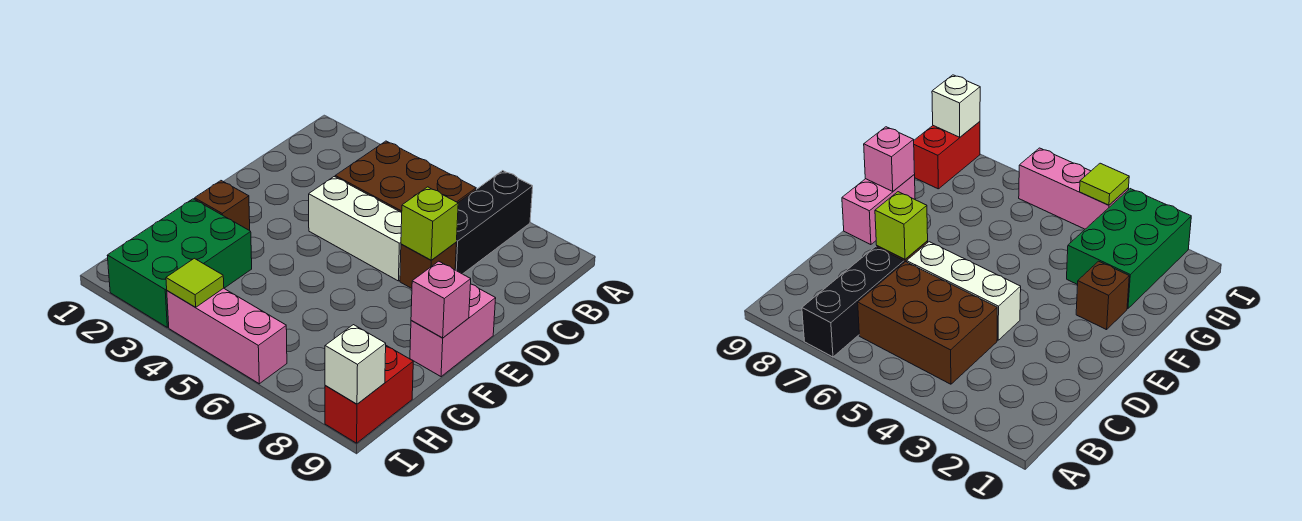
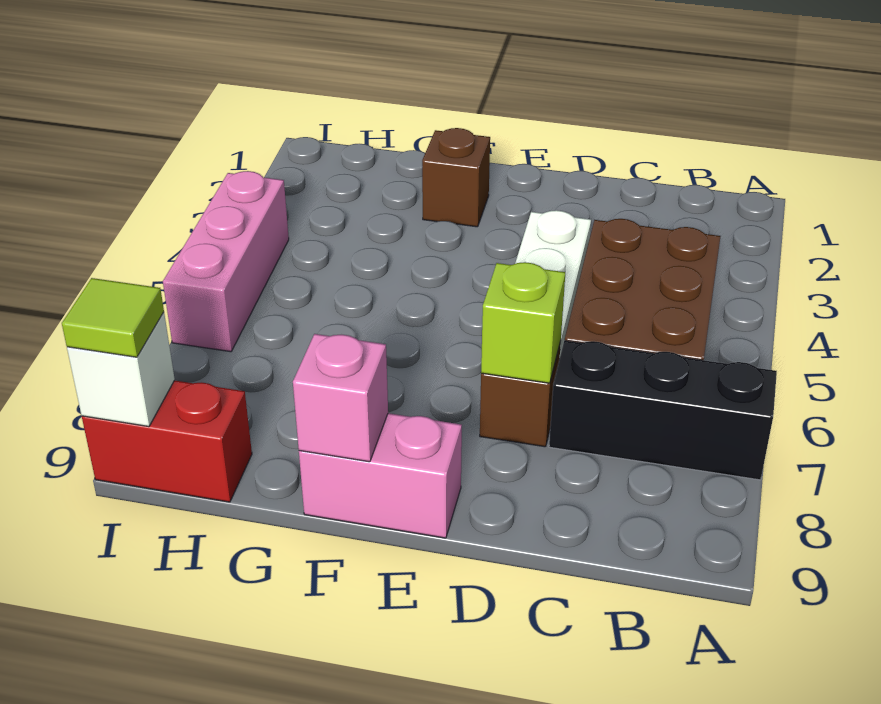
green 2x3 brick [107,199,252,327] -> none
lime 1x1 tile [166,258,224,307] -> lime 1x1 tile moved to [62,278,164,357]

